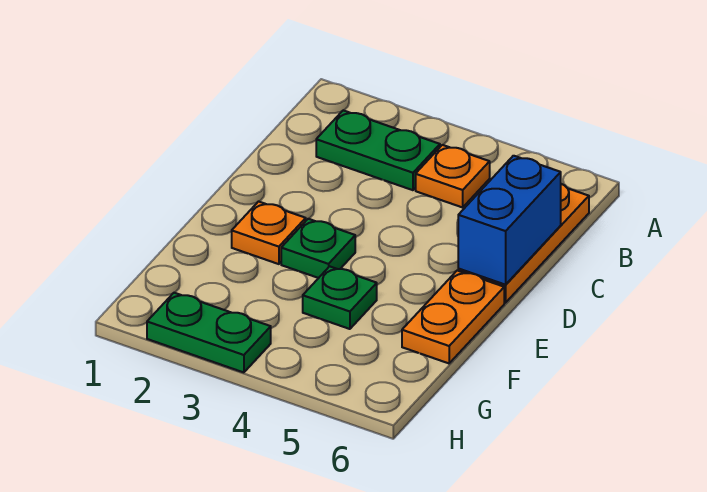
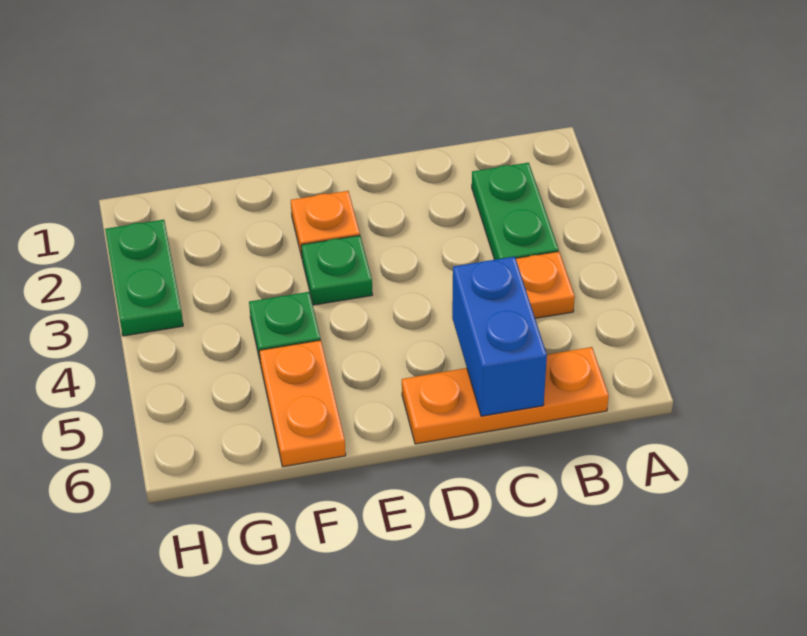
blue 1x2 brick [458,156,561,285] -> blue 1x2 brick turned to [452,256,547,416]
orange 1x2 plate [402,270,504,363] -> orange 1x2 plate turned to [259,340,346,467]

